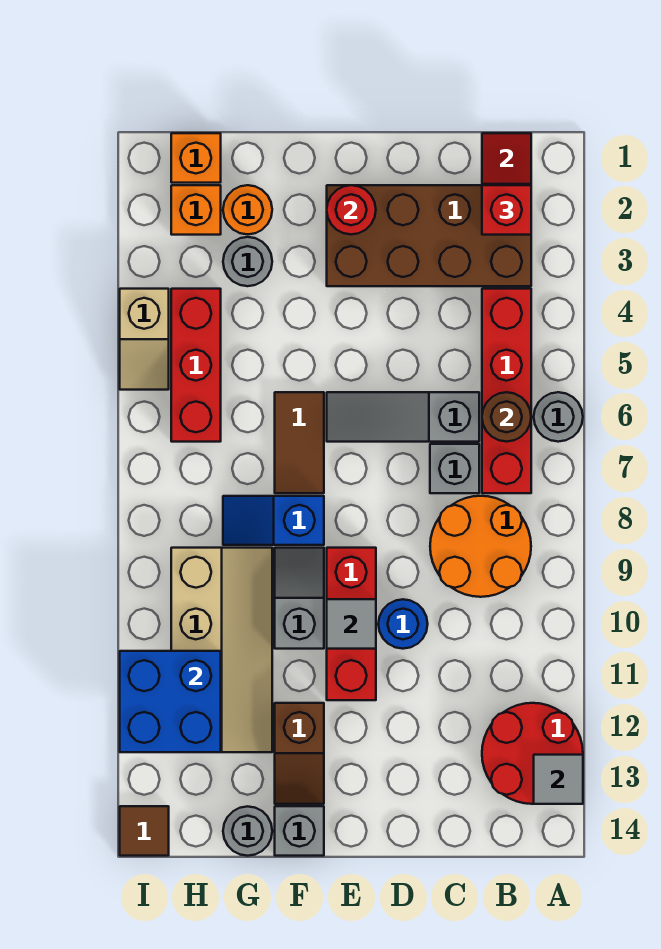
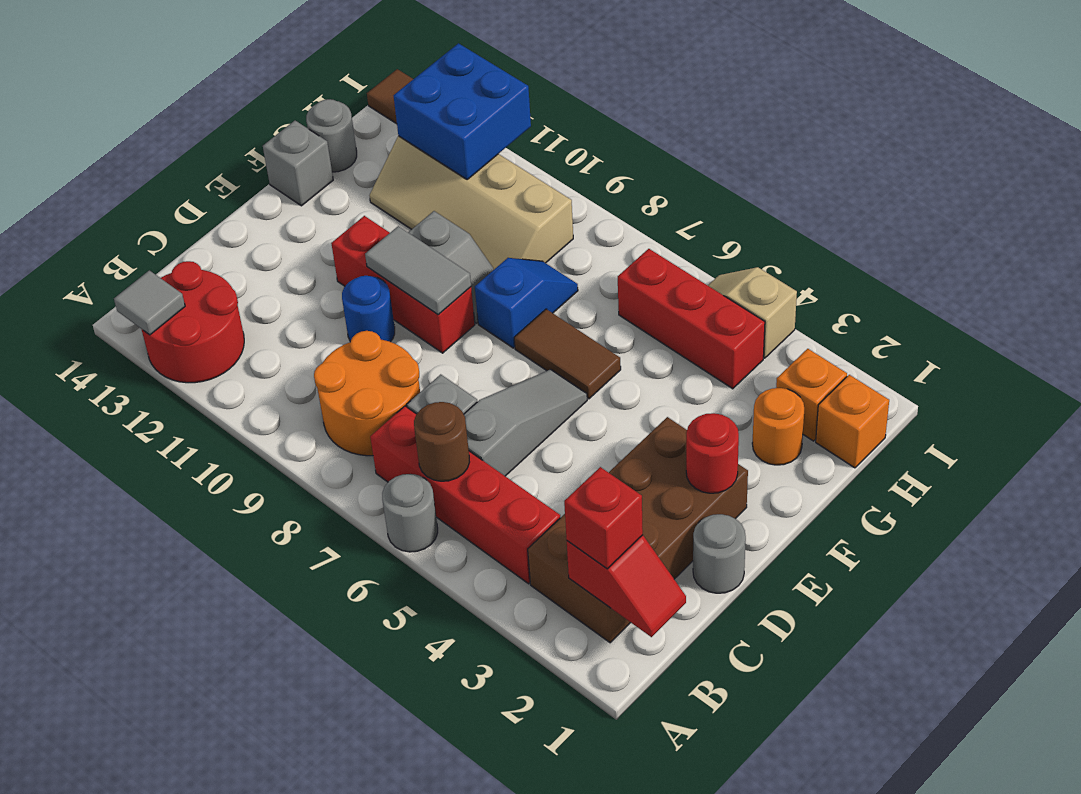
grey 1x1 tile [327,599,376,649] -> grey 1x2 tile [365,226,471,315]
brown 1x2 slope [275,703,324,804] -> none
grey 1x1 round brick [223,237,272,286] -> grey 1x1 round brick moved to [693,514,746,593]

